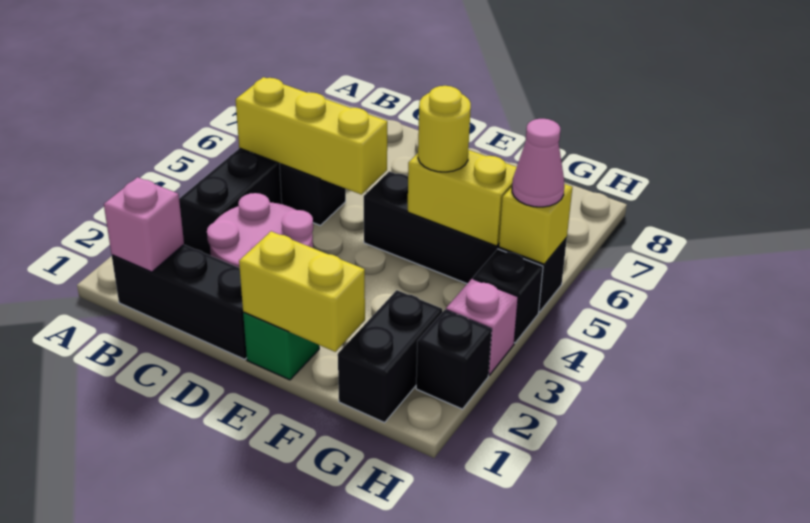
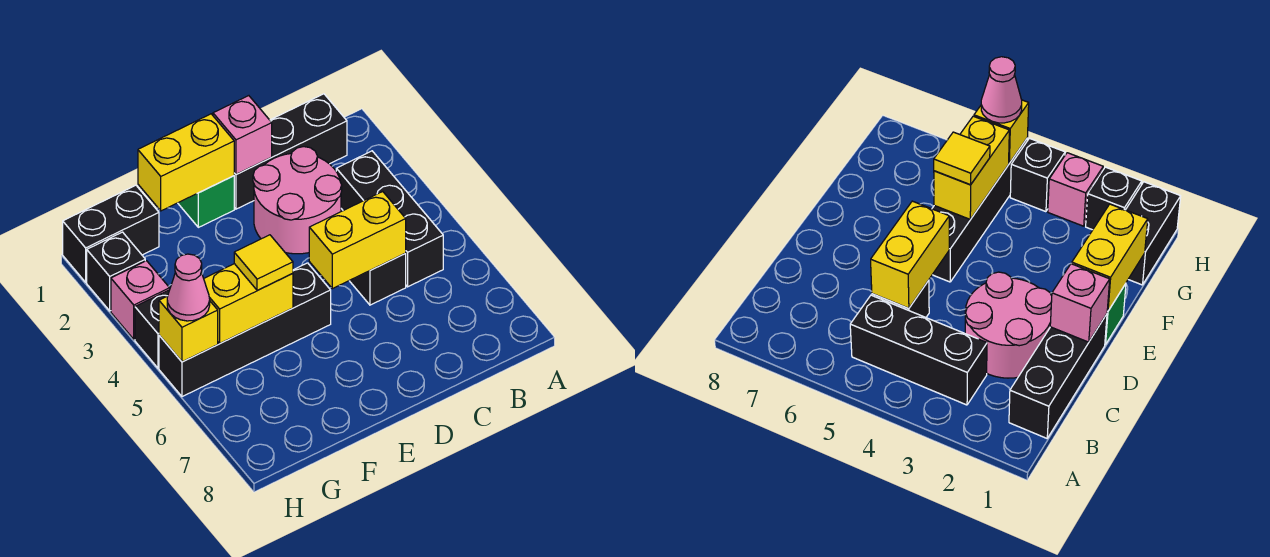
pink 1x1 brick [104,177,184,272] -> pink 1x1 brick moved to [213,96,272,174]
yellow 1x3 brick [236,77,387,195] -> yellow 1x2 brick [309,192,406,289]
yellow 1x1 round brick [418,86,471,172] -> yellow 1x1 tile [234,235,293,291]
black 1x2 brick [338,290,442,423] -> black 1x2 brick turned to [63,185,159,282]

